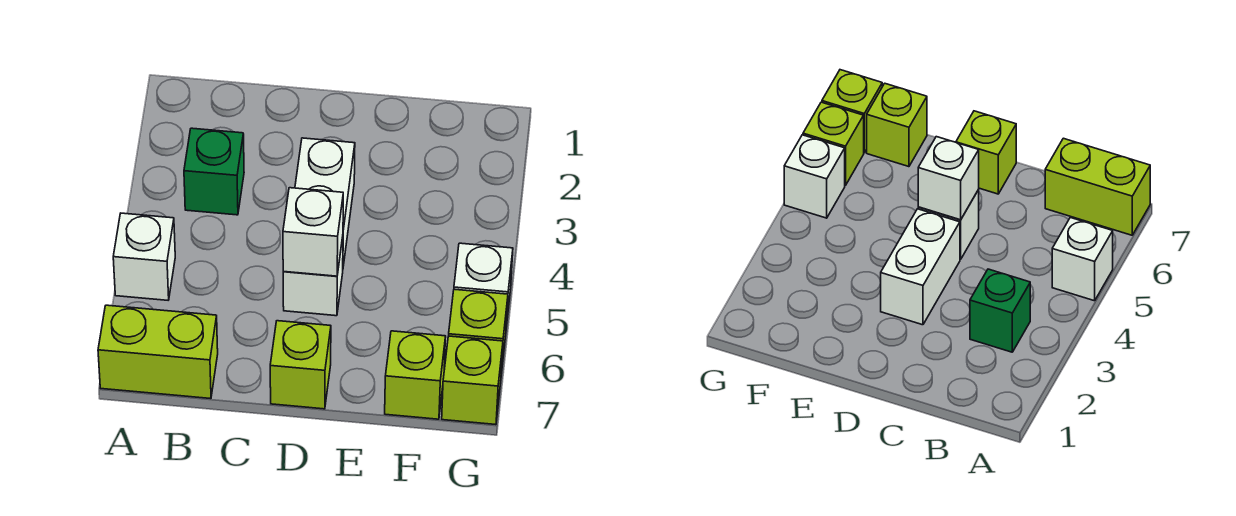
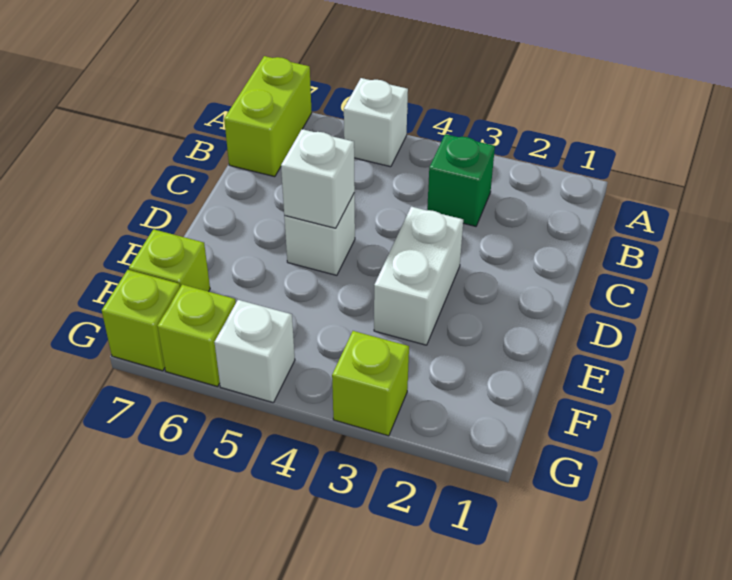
white 1x2 brick [295,138,355,266] -> white 1x2 brick turned to [374,207,463,345]
lime 1x1 brick [270,321,331,409] -> lime 1x1 brick moved to [332,331,409,436]

